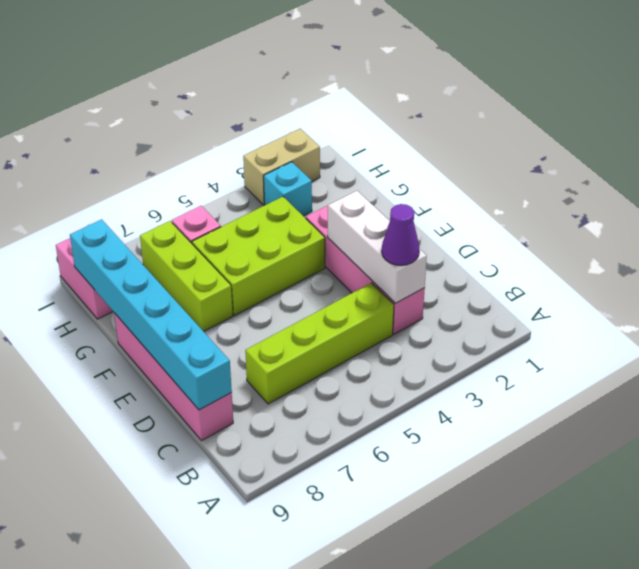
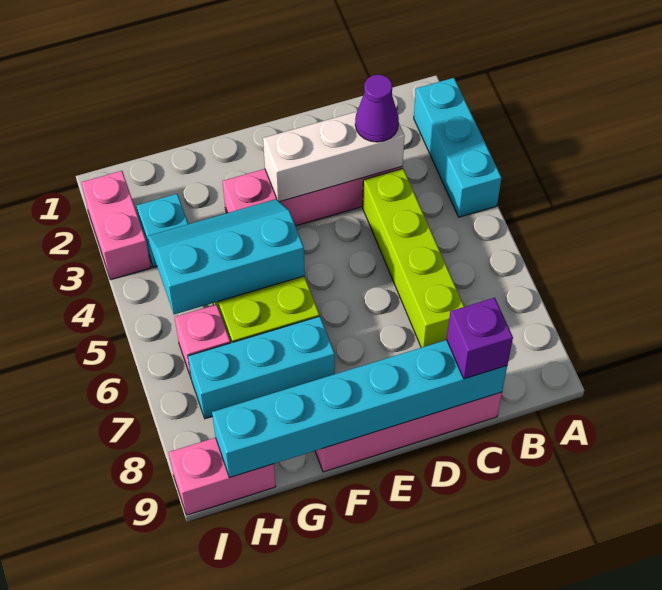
none -> cyan 1x3 brick [414,78,502,217]
none -> purple 1x1 brick [447,298,513,379]
none -> cyan 2x3 slope [148,199,305,314]
lime 1x3 brick [140,221,233,331] -> cyan 1x3 brick [188,316,335,419]
tan 1x2 brick [243,129,320,205] -> pink 1x2 brick [81,171,151,280]

